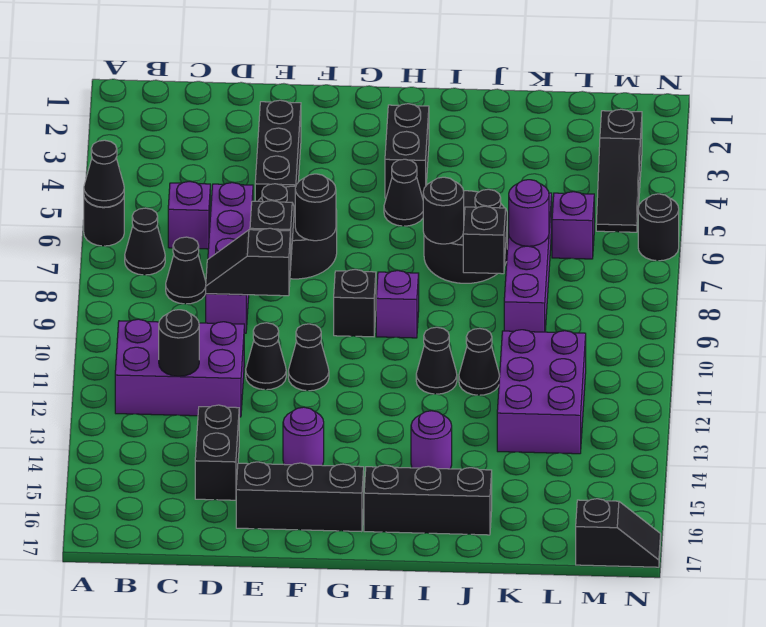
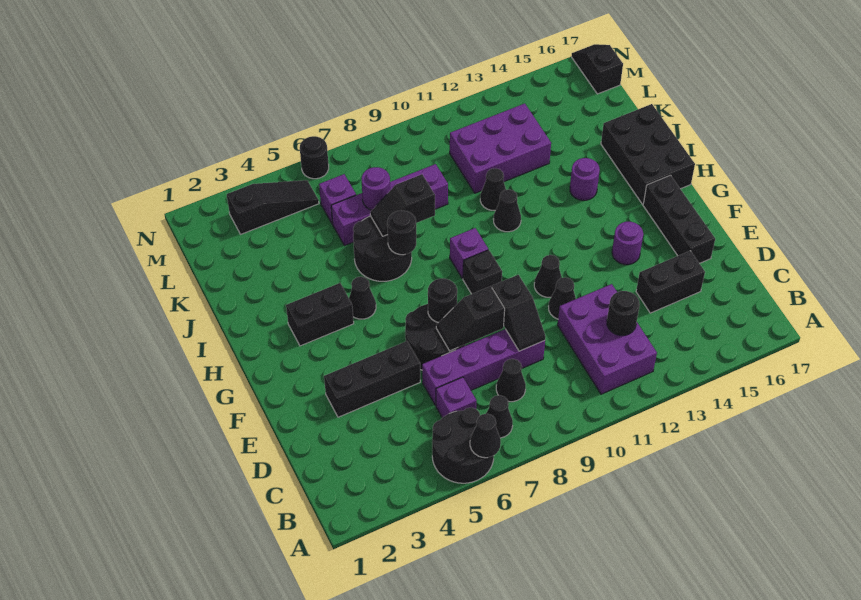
black 1x1 round brick [84,197,124,246] -> black 2x2 round brick [432,408,494,483]
black 1x3 brick [364,465,492,535] -> black 2x3 brick [601,104,695,204]

